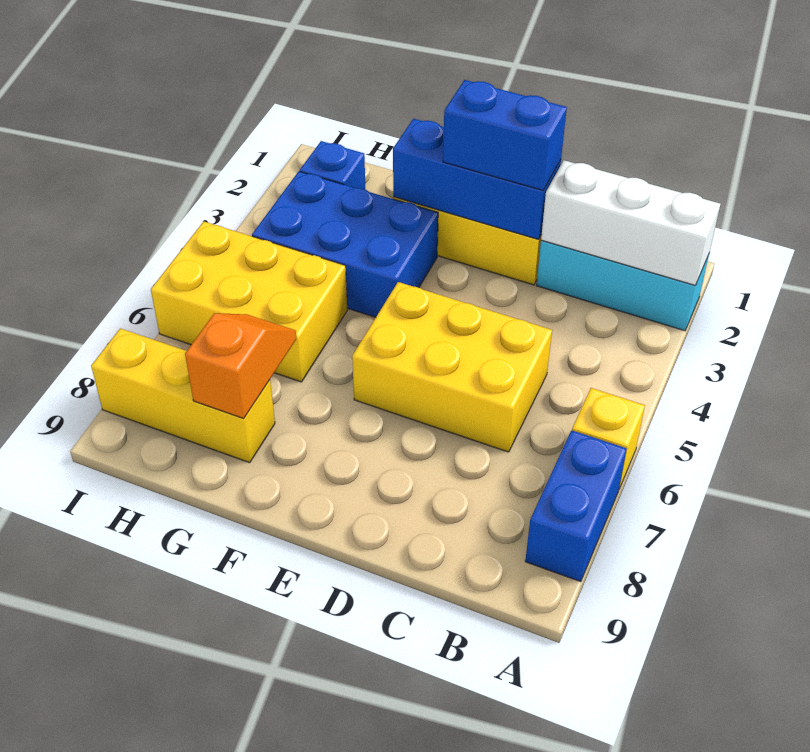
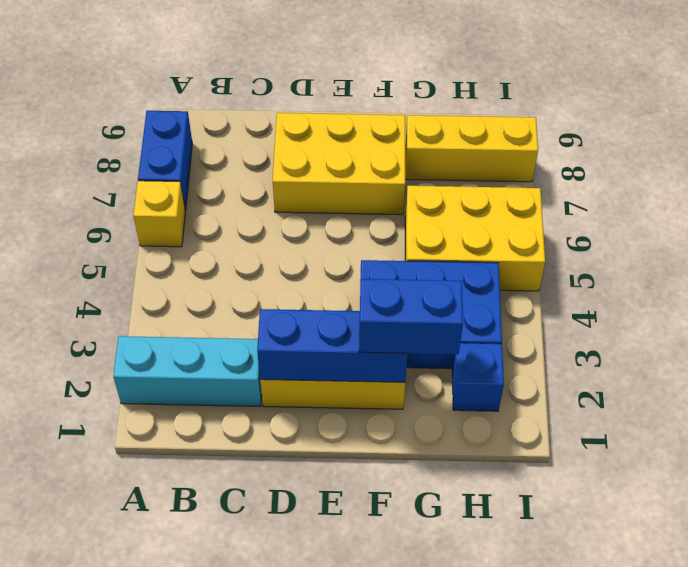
white 1x3 brick [541,160,720,285] -> none
yellow 2x3 brick [352,282,552,452] -> yellow 2x3 brick moved to [273,113,405,215]
blue 1x2 brick [443,80,567,190] -> blue 1x2 brick moved to [359,279,463,354]
orange 1x2 slope [185,313,296,418] -> none

